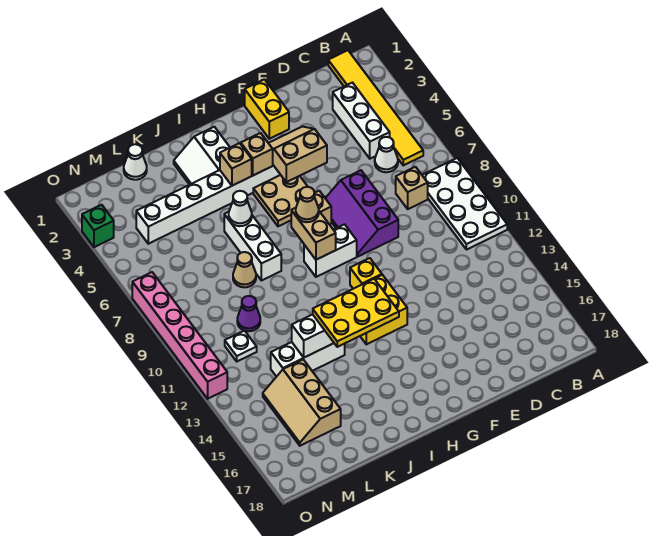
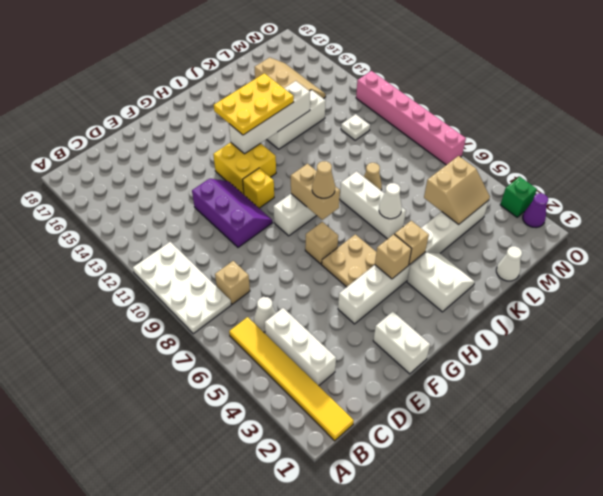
purple 2x3 slope [325,170,398,256] -> purple 2x3 slope moved to [192,179,272,247]
yellow 1x2 brick [245,79,289,139] -> white 1x2 brick [373,312,430,374]
tan 2x2 slope [269,127,327,182] -> tan 2x2 slope moved to [424,156,490,225]
purple 1x1 cone [237,296,260,331] -> purple 1x1 cone moved to [523,193,548,228]

